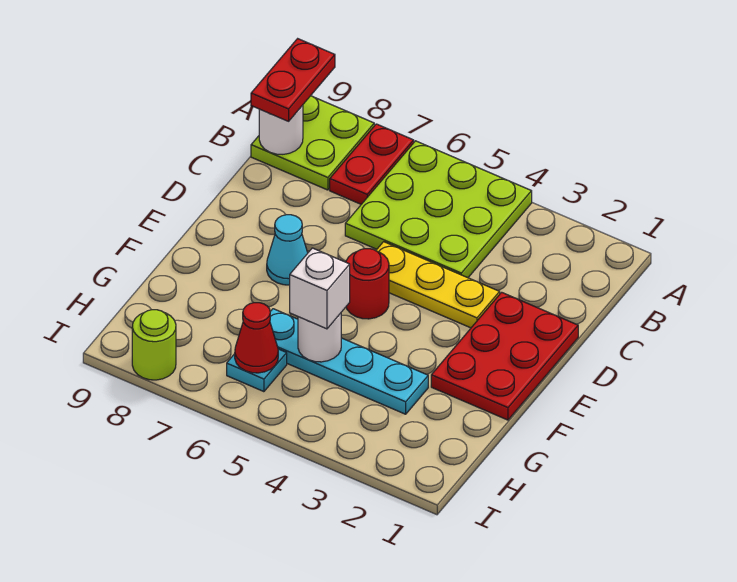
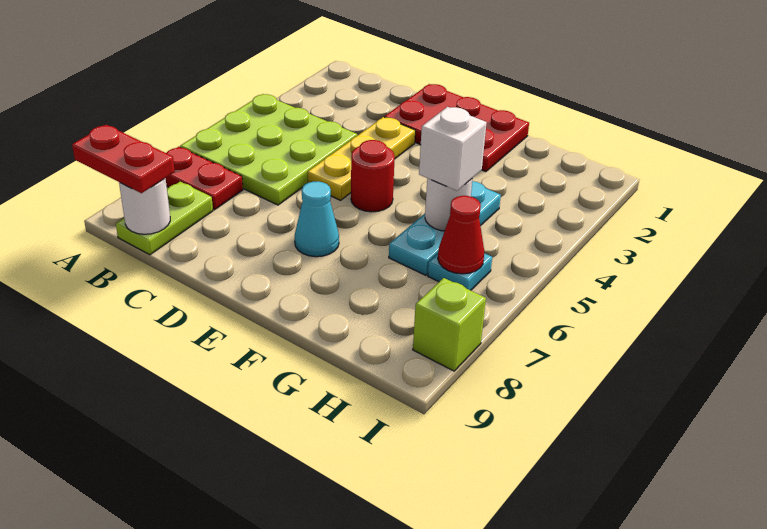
lime 2x2 plate [251,96,374,190] -> lime 1x2 plate [116,182,213,255]
cyan 1x4 plate [270,309,428,414] -> cyan 1x3 plate [389,181,501,275]
lime 1x1 round brick [132,310,176,380] -> lime 1x1 brick [413,278,486,371]

